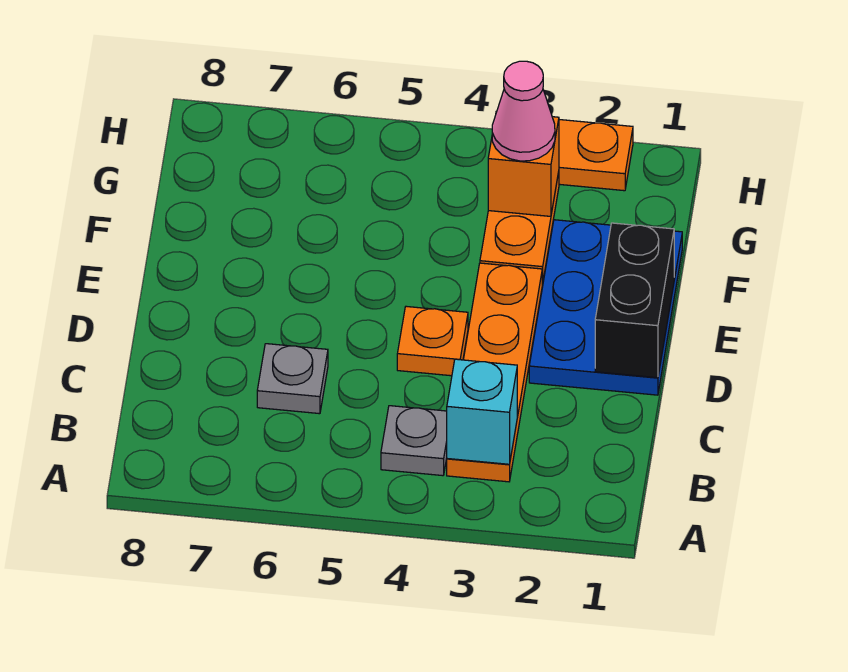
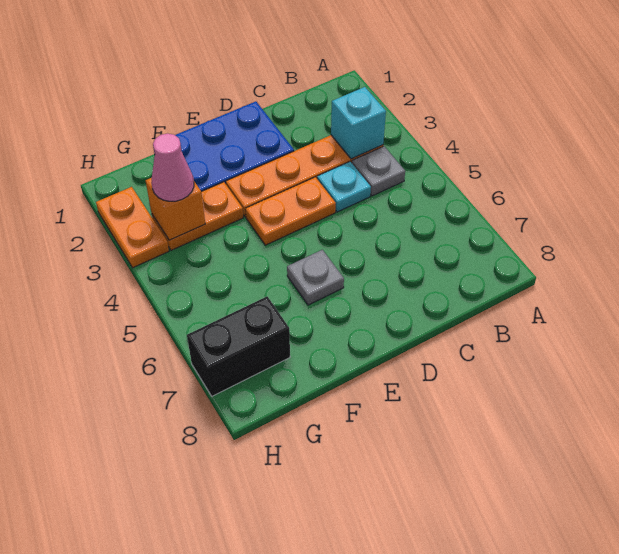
none -> cyan 1x1 plate [317,162,371,212]
grey 1x1 plate [257,344,328,414] -> grey 1x1 plate moved to [287,250,344,305]
black 1x2 brick [595,223,674,378] -> black 1x2 brick moved to [187,296,290,396]
orange 1x1 plate [397,306,468,376] -> orange 1x2 plate [245,177,336,245]

